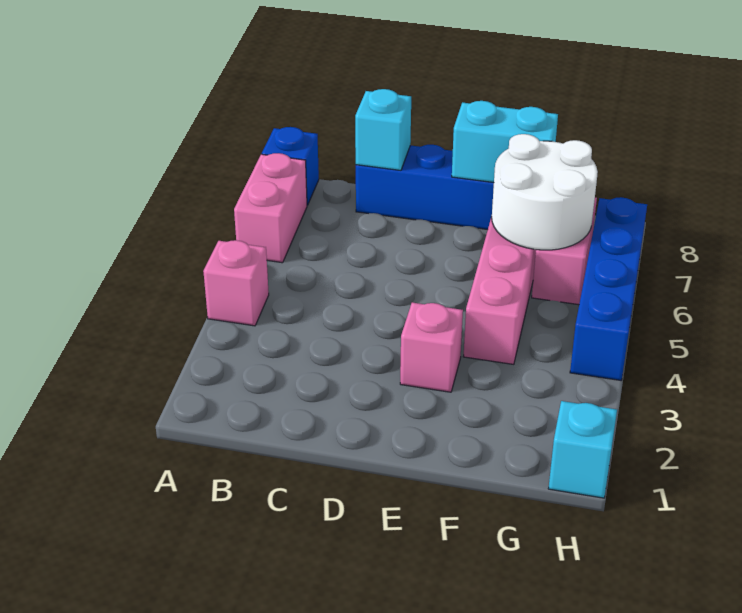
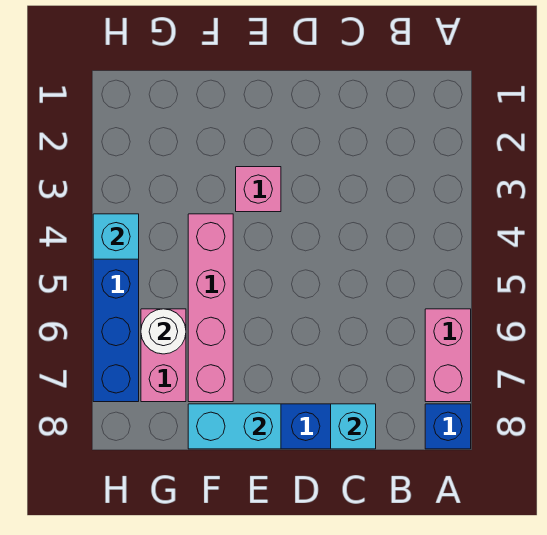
pink 1x1 brick [203,240,269,326] -> none
white 2x2 round brick [492,134,598,250] -> white 1x1 round brick [141,309,186,354]
cyan 1x1 brick [548,401,617,498] -> cyan 1x1 brick moved to [93,214,139,259]

